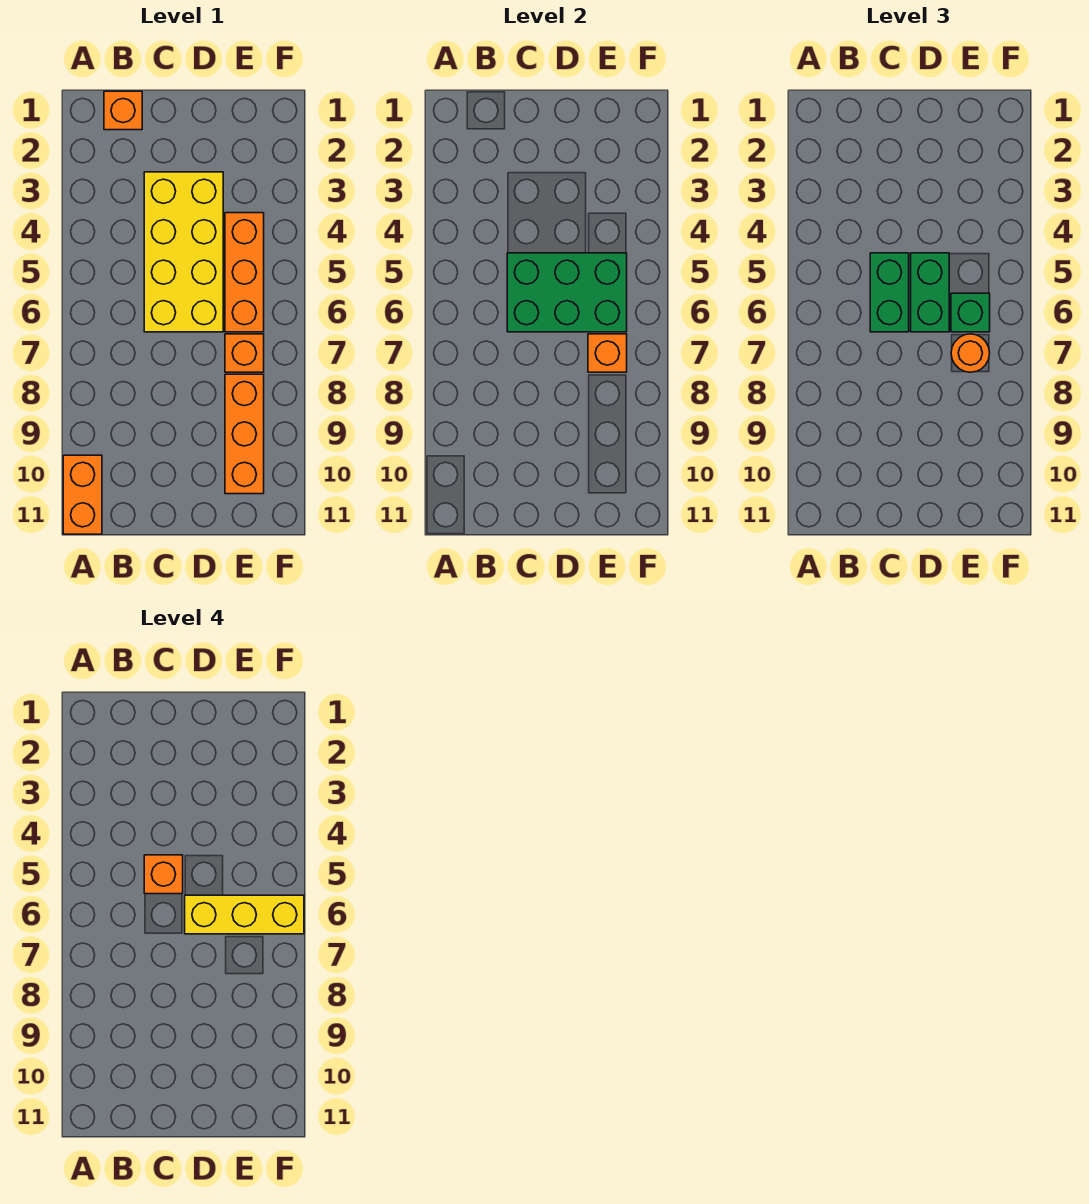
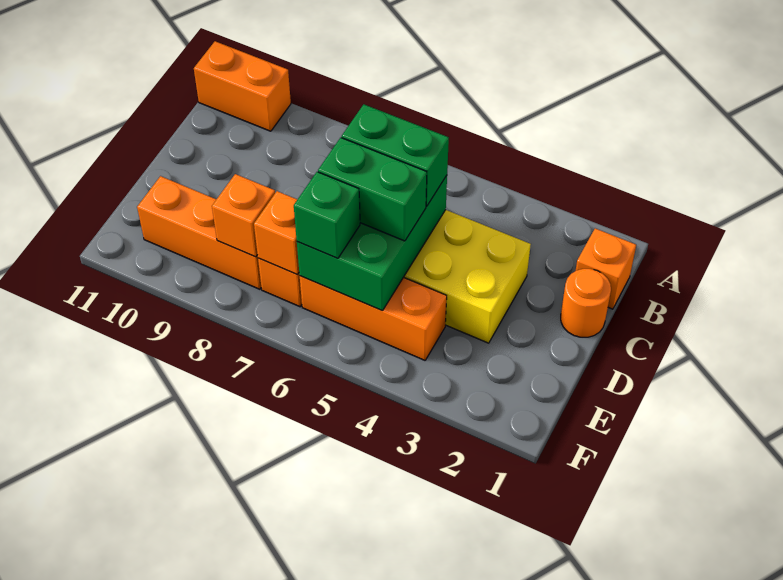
orange 1x1 brick [144,855,183,894] -> orange 1x1 brick moved to [212,174,275,257]
yellow 1x3 brick [185,895,304,934] -> none
orange 1x1 round brick [951,334,990,372] -> orange 1x1 round brick moved to [561,269,611,337]

